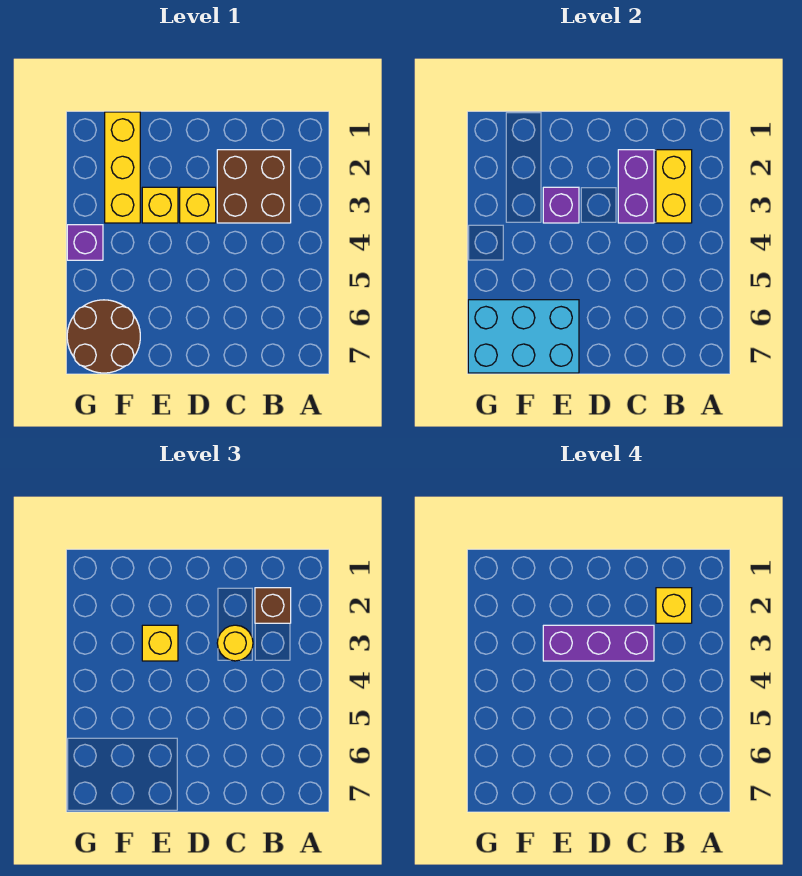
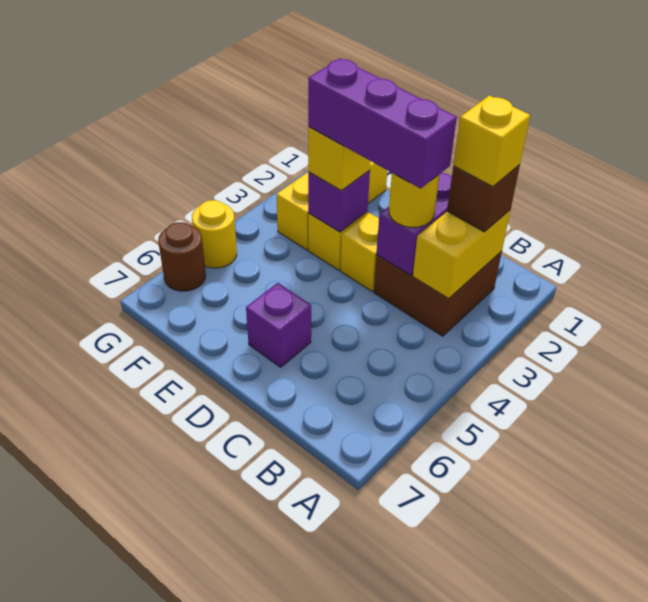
cyan 2x3 brick [468,300,579,373] -> none
brown 2x2 round brick [67,300,140,373] -> brown 1x1 round brick [158,222,206,291]
purple 1x1 brick [67,225,103,260] -> purple 1x1 brick moved to [246,283,311,367]
none -> yellow 1x1 round brick [192,200,237,268]

